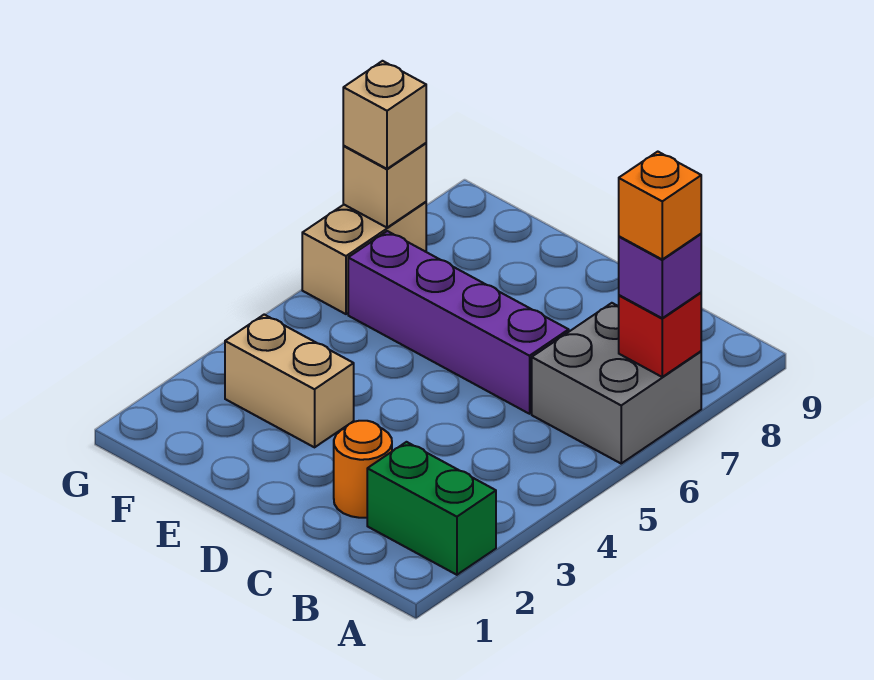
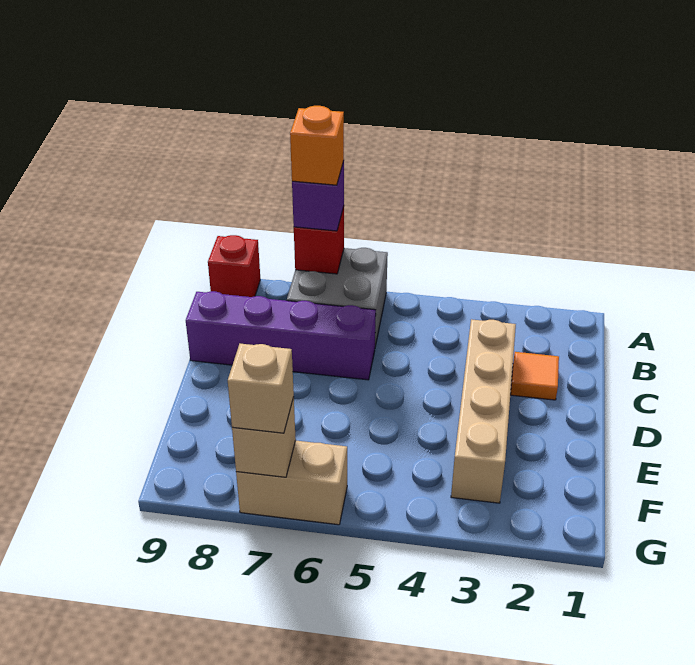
green 1x2 brick [367,442,496,575] -> none
none -> red 1x1 brick [208,235,260,297]
orange 1x1 round brick [334,421,392,518] -> orange 1x1 tile [511,352,559,400]
purple 1x4 brick [348,231,569,414] -> purple 1x4 brick turned to [186,291,376,380]
tan 1x2 brick [225,315,354,447] -> tan 1x4 brick [451,319,516,503]

